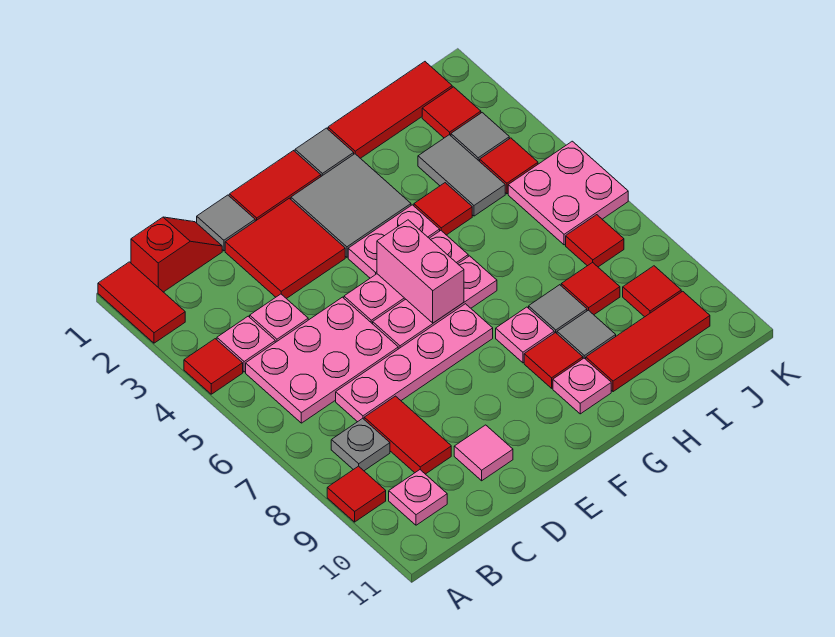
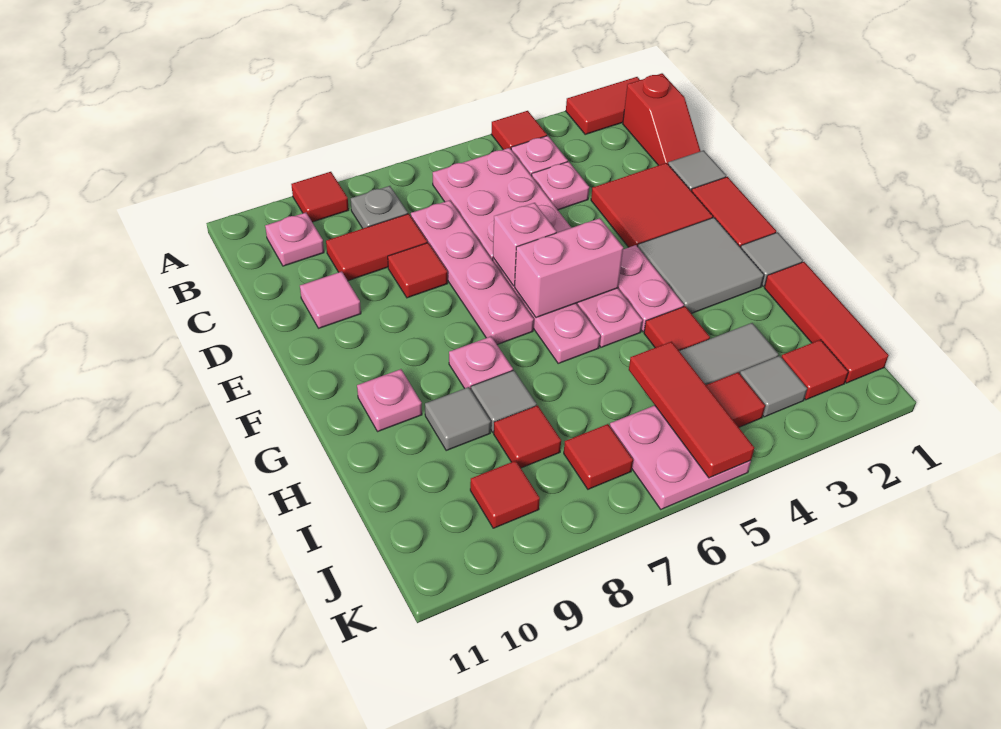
none -> pink 1x1 brick [493,203,557,286]
red 1x1 tile [524,332,583,388] -> red 1x1 tile moved to [388,243,448,298]
red 1x3 tile [586,291,710,392] -> red 1x3 tile moved to [629,342,754,478]

